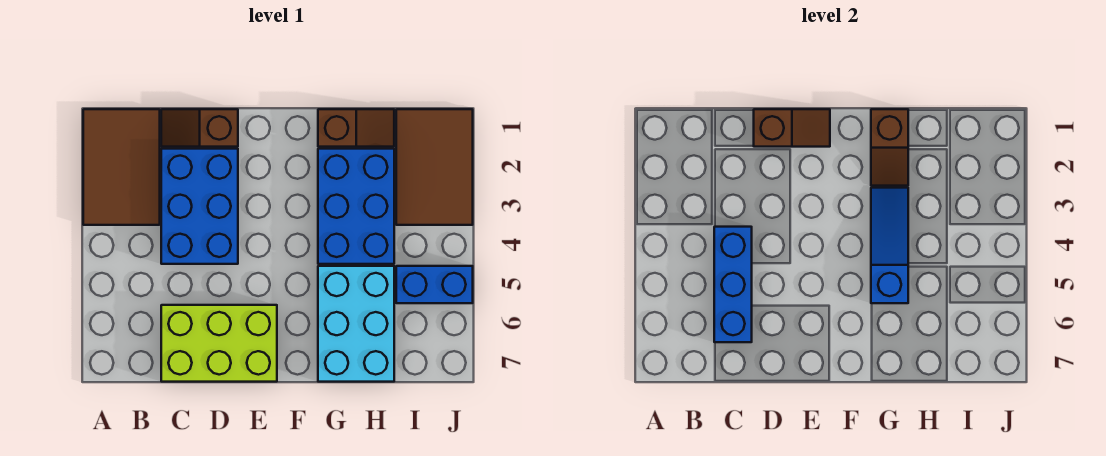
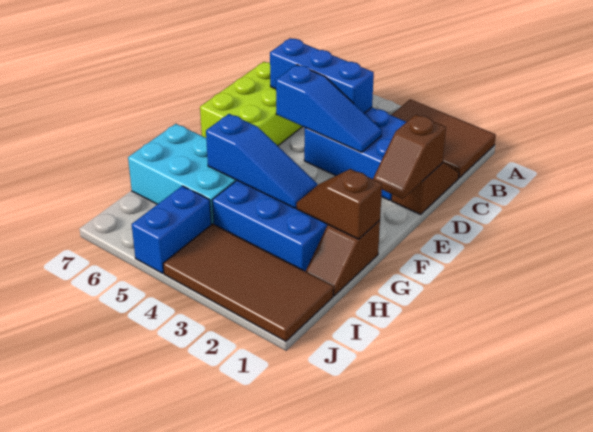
none -> blue 1x3 slope [276,65,382,152]
brown 2x3 tile [396,109,473,225] -> brown 2x4 tile [163,224,334,341]

